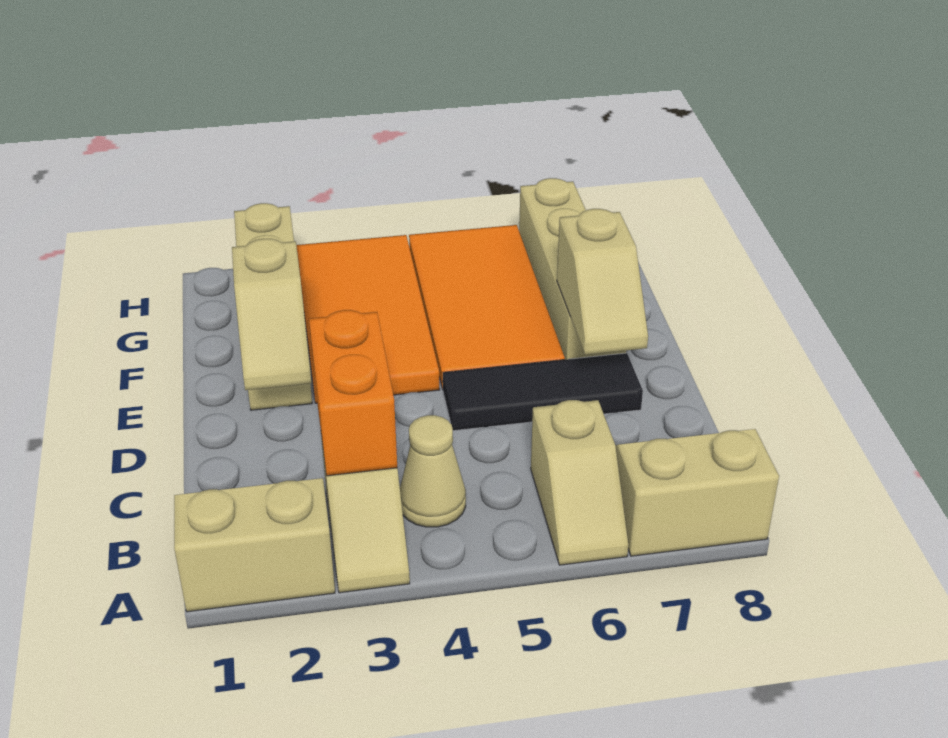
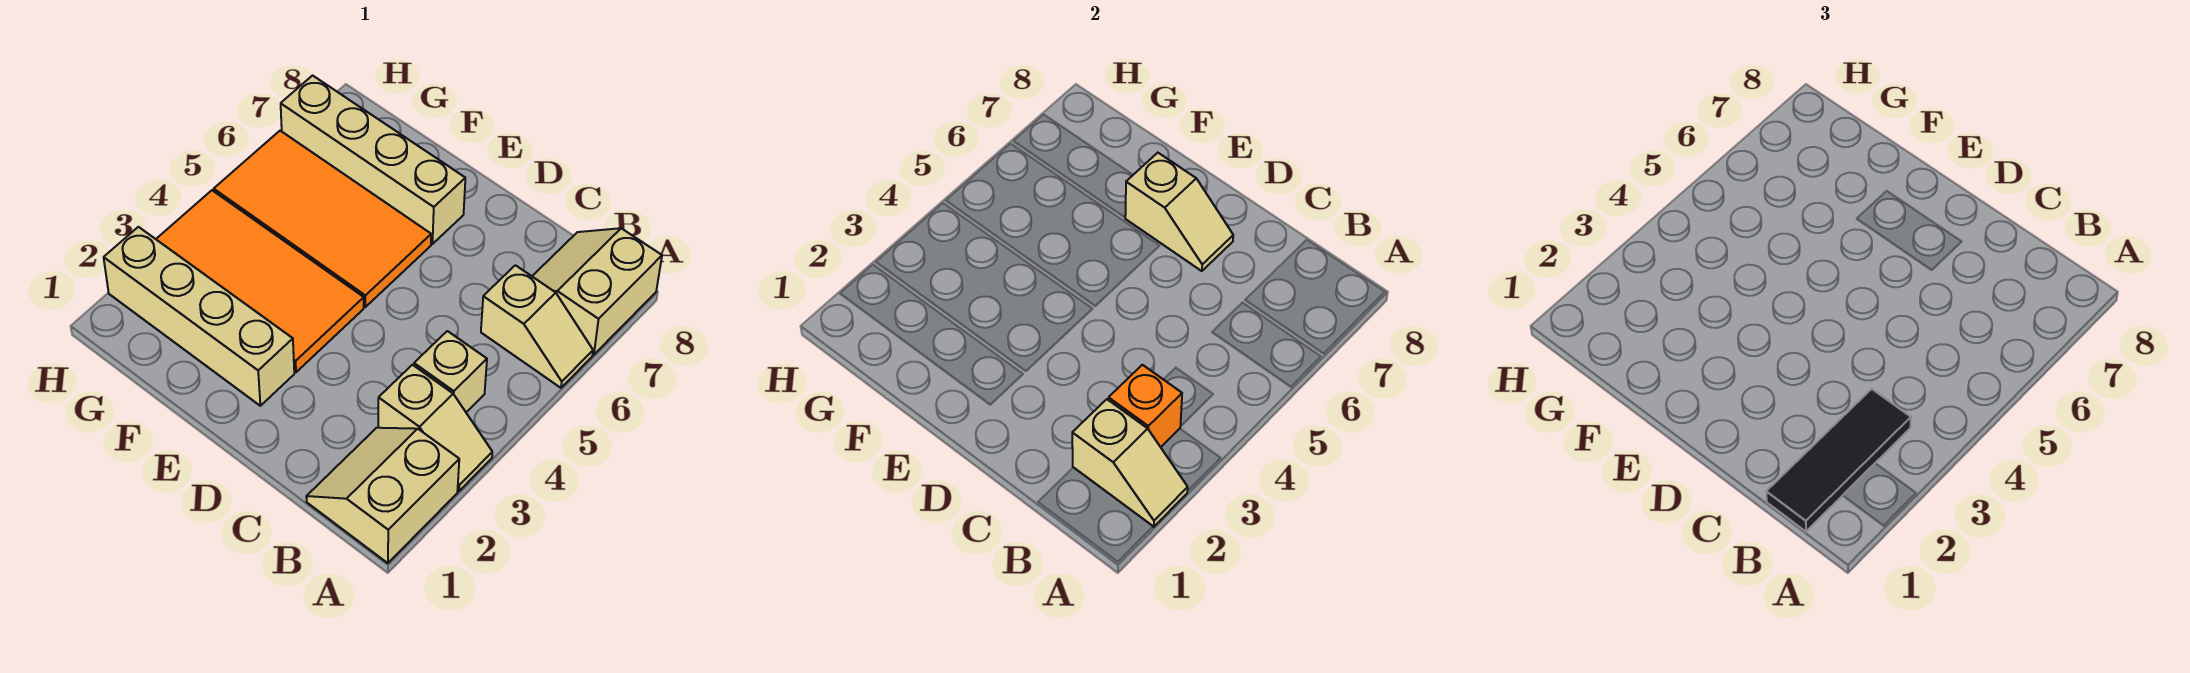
orange 1x2 brick [309,310,397,476] -> orange 1x1 brick [1108,365,1182,447]
tan 1x1 cone [400,415,466,527] -> tan 1x1 brick [414,331,487,412]
tan 1x2 slope [232,239,311,390] -> tan 1x2 slope moved to [1072,399,1188,527]
black 1x3 tile [443,353,643,431] -> black 1x3 tile moved to [1766,389,1911,532]

